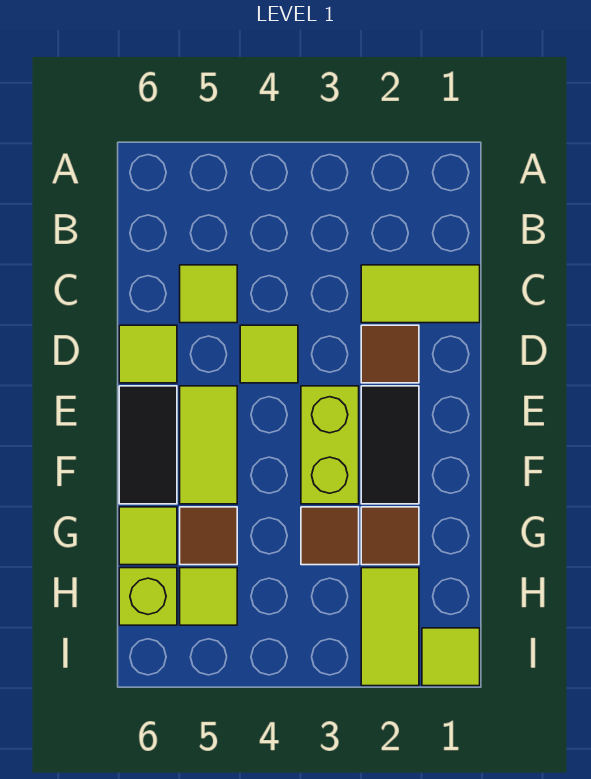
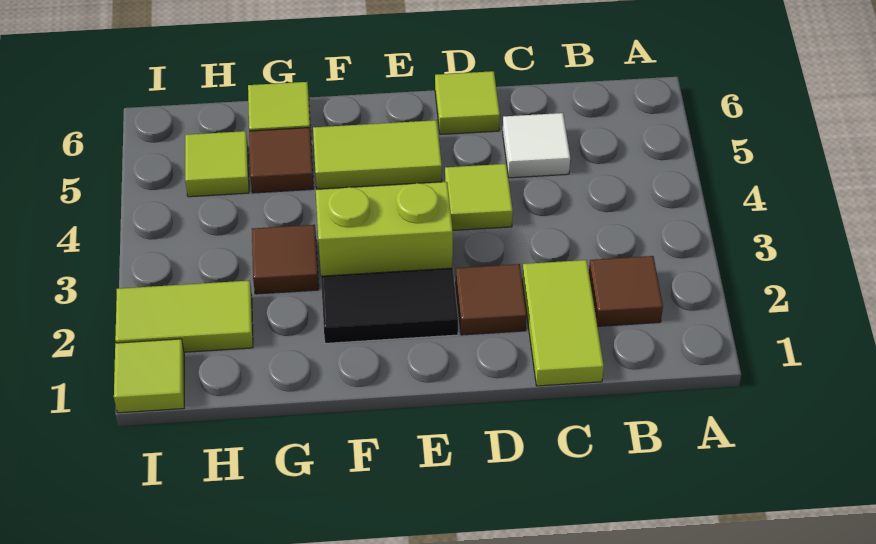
lime 1x1 tile [180,265,237,323] -> white 1x1 tile [503,113,570,178]
black 1x2 tile [119,386,177,504] -> none
brown 1x1 tile [361,507,419,565] -> brown 1x1 tile moved to [589,256,663,326]
lime 1x1 brick [119,568,177,625] -> none

